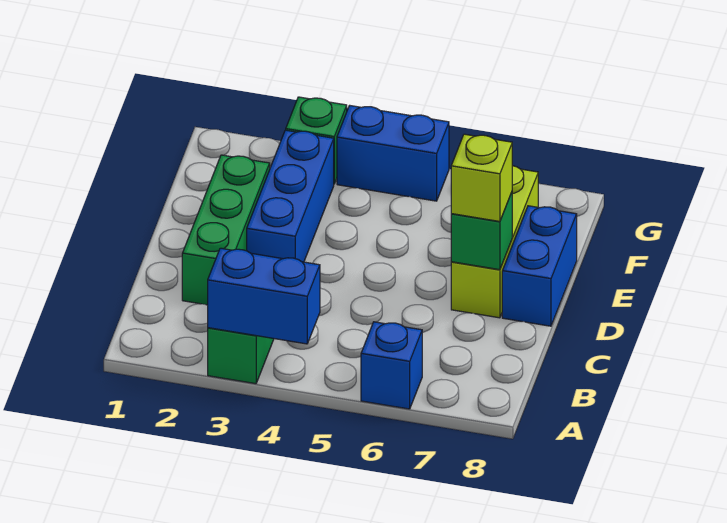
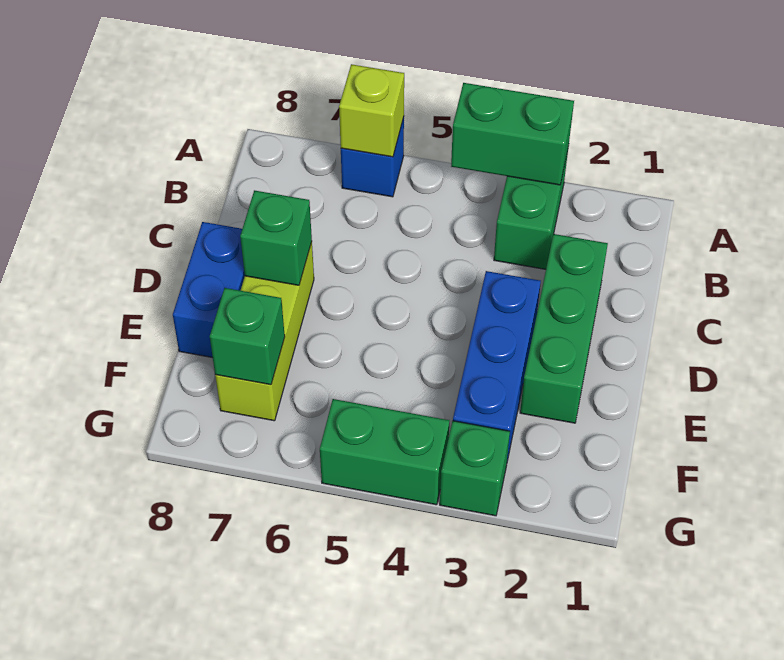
blue 1x2 brick [208,248,320,344] -> green 1x2 brick [451,83,574,185]
lime 1x1 brick [451,134,512,221] -> lime 1x1 brick moved to [339,64,404,157]
none -> green 1x1 brick [210,288,285,385]
blue 1x2 brick [337,105,449,201] -> green 1x2 brick [320,399,449,505]

